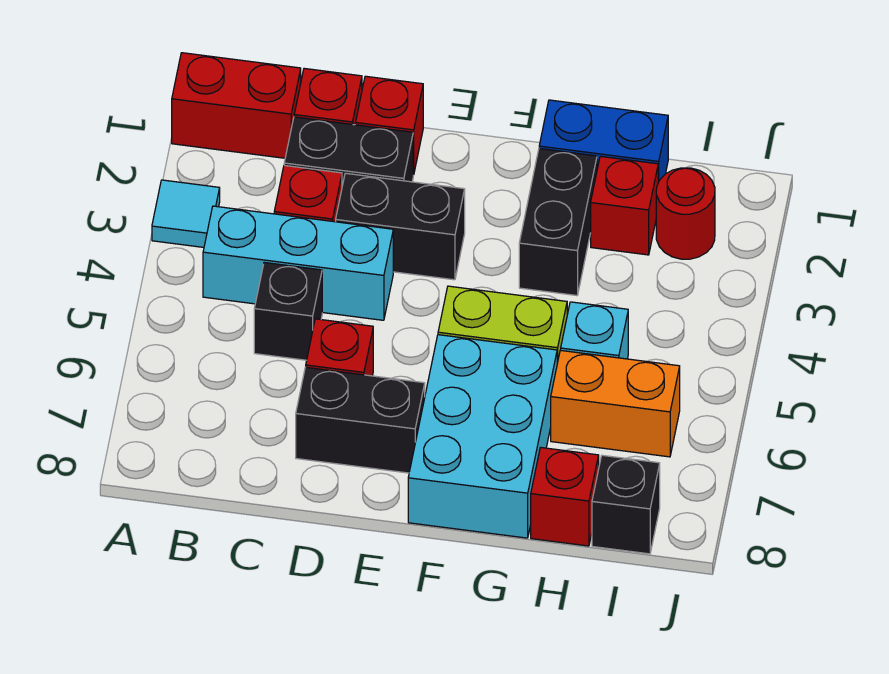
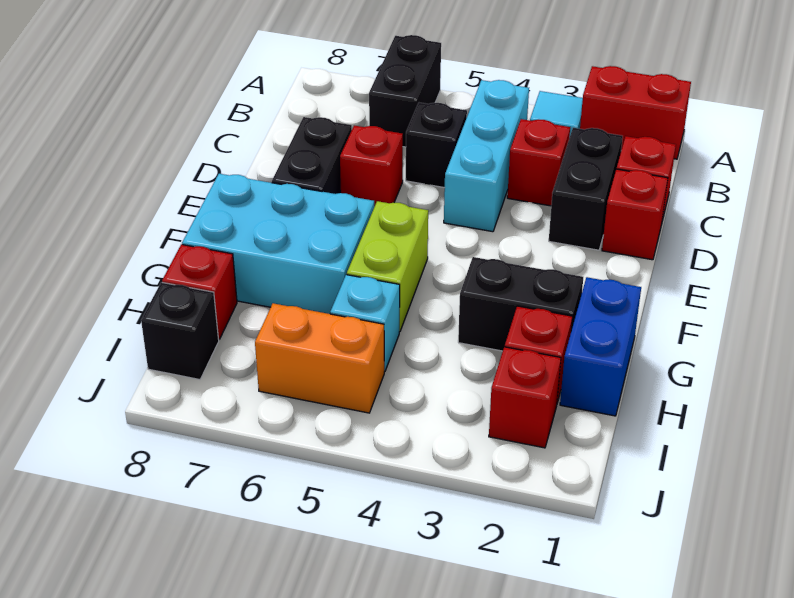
red 1x2 brick [172,53,301,158] -> red 1x2 brick turned to [580,66,691,159]
black 1x2 brick [336,173,465,280] -> black 1x2 brick moved to [369,35,441,147]
orange 1x2 brick [551,350,680,457] -> orange 1x2 brick turned to [255,303,384,413]
red 1x1 round brick [656,168,715,259] -> red 1x1 brick [489,347,561,448]

